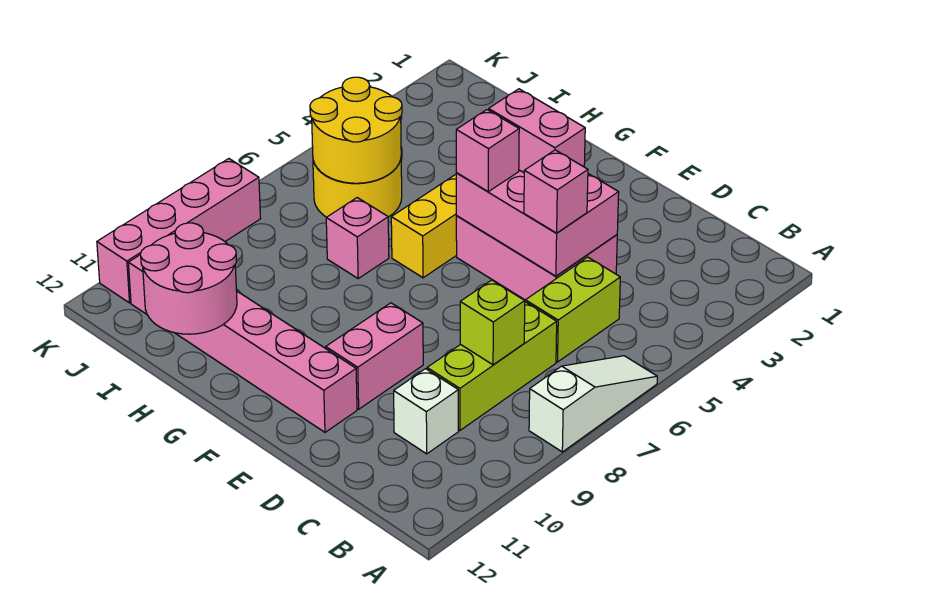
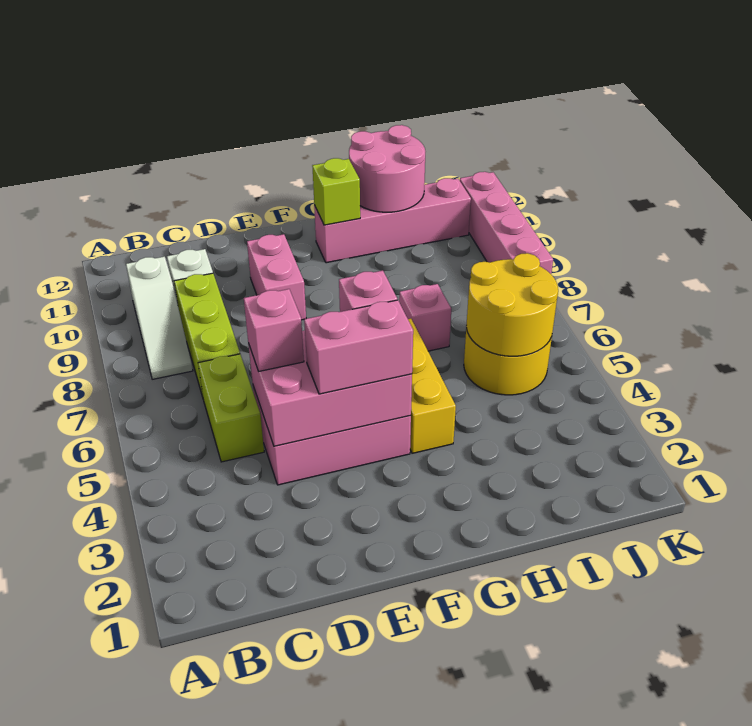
white 1x3 slope [529,356,657,452] -> white 1x3 slope moved to [126,257,193,379]
lime 1x1 brick [460,280,525,365] -> lime 1x1 brick moved to [312,158,360,225]
pink 1x6 brick [128,255,357,432] -> pink 1x4 brick [314,178,471,263]

